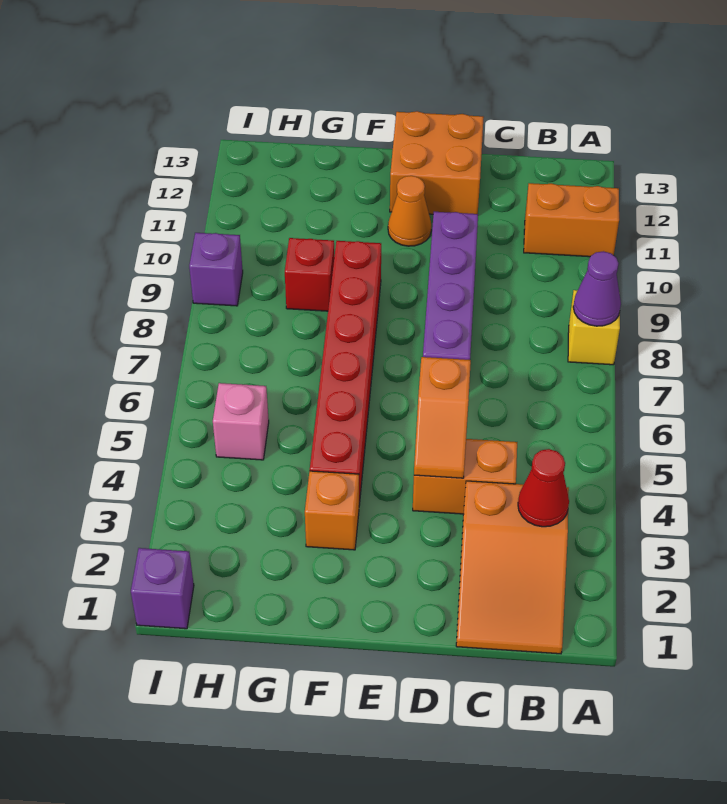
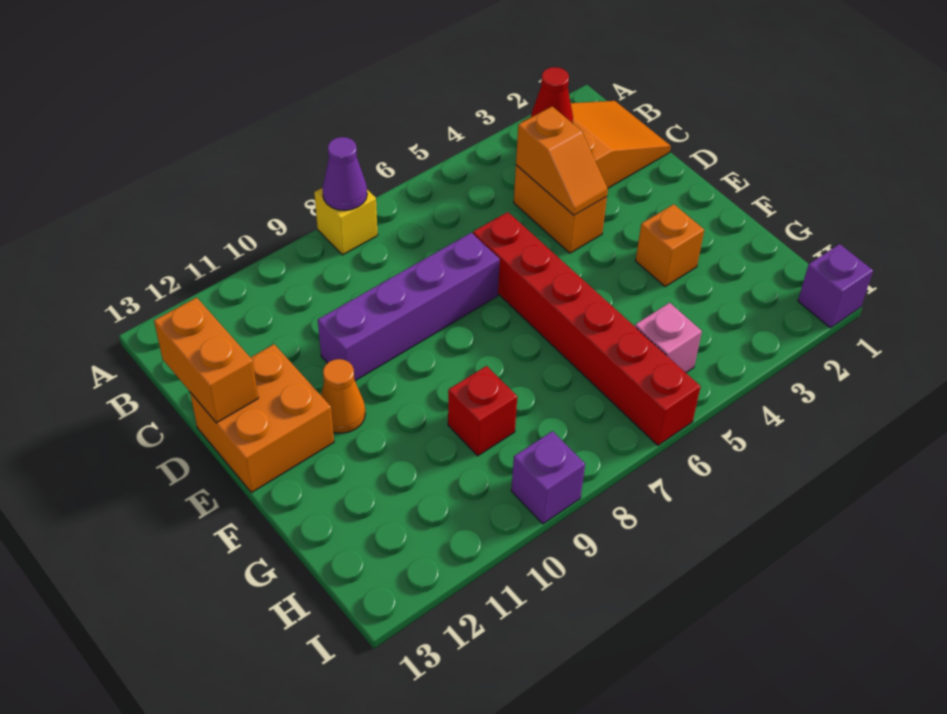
orange 1x2 brick [524,183,619,257] -> orange 1x2 brick moved to [154,298,258,423]
orange 1x2 slope [414,357,471,478] -> orange 1x2 slope turned to [516,107,608,215]
red 1x6 brick [310,241,381,505] -> red 1x6 brick turned to [473,212,701,445]

